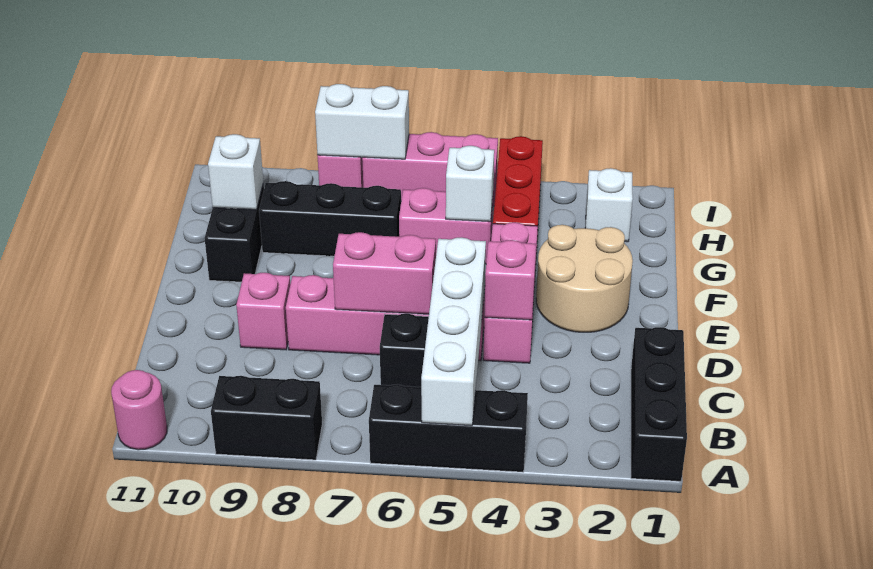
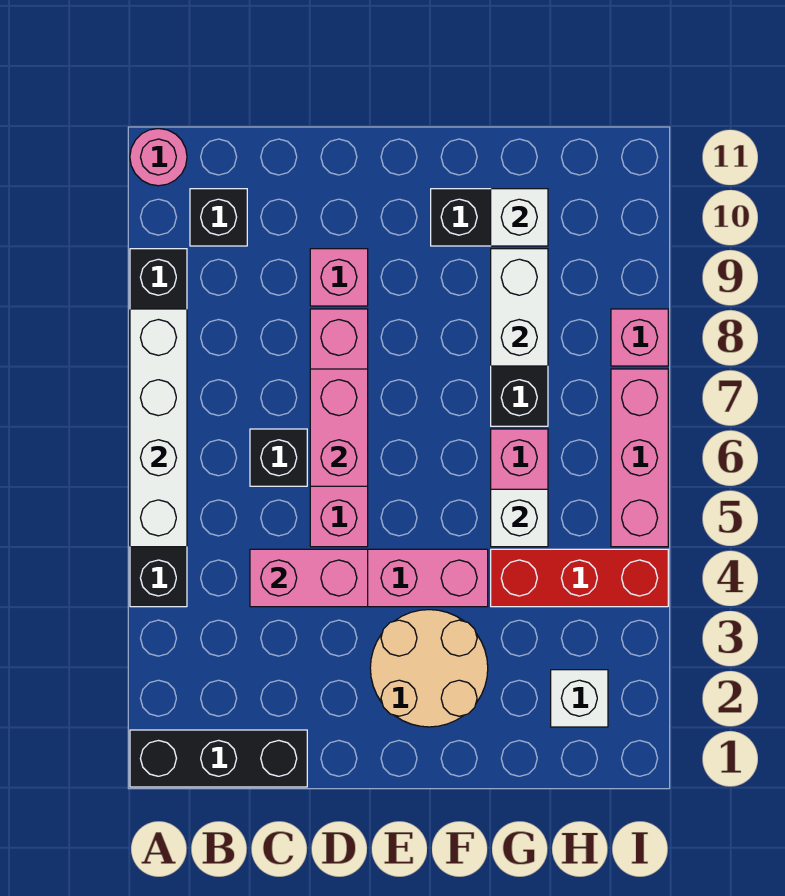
white 1x4 brick [421,237,486,426] -> white 1x4 brick turned to [130,309,187,547]
none -> black 1x1 brick [190,189,247,246]
pink 1x1 brick [484,240,536,320] -> pink 1x2 brick [250,549,368,607]
white 1x2 brick [315,84,409,159] -> white 1x2 brick moved to [491,249,548,366]

